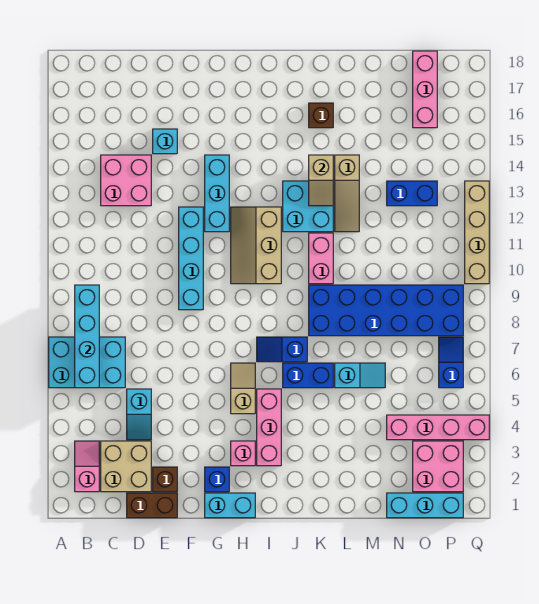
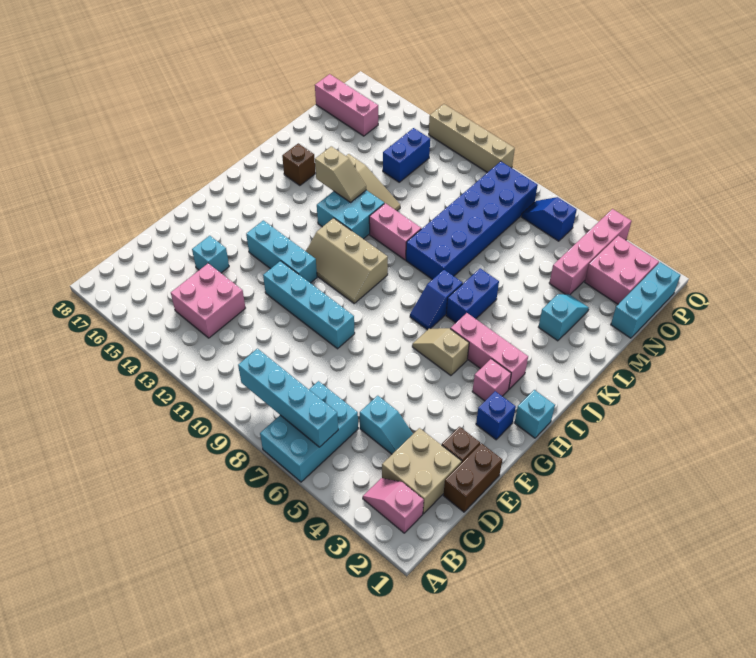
cyan 1x2 brick [205,493,255,518] -> cyan 1x1 brick [515,390,555,438]
cyan 1x2 slope [335,363,385,388] -> cyan 1x2 slope moved to [539,294,589,341]

